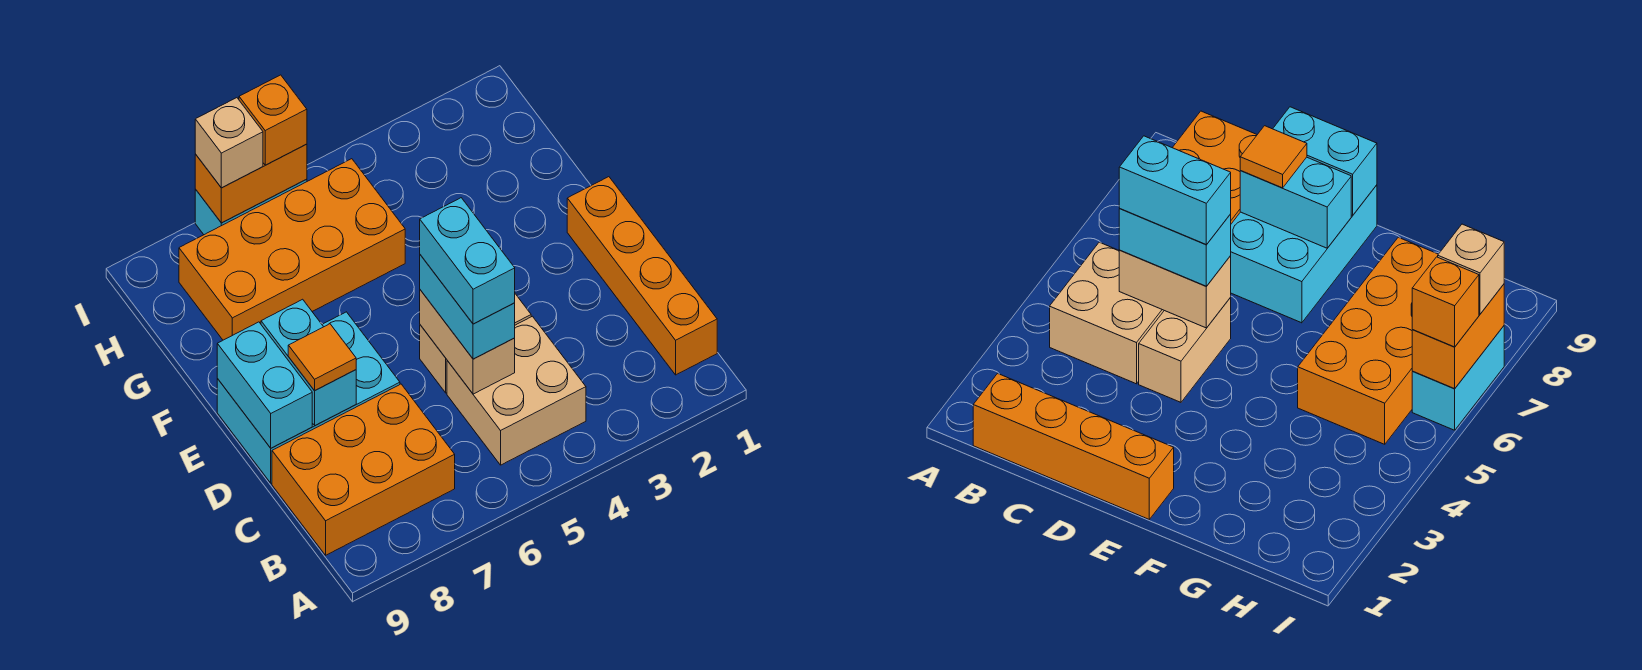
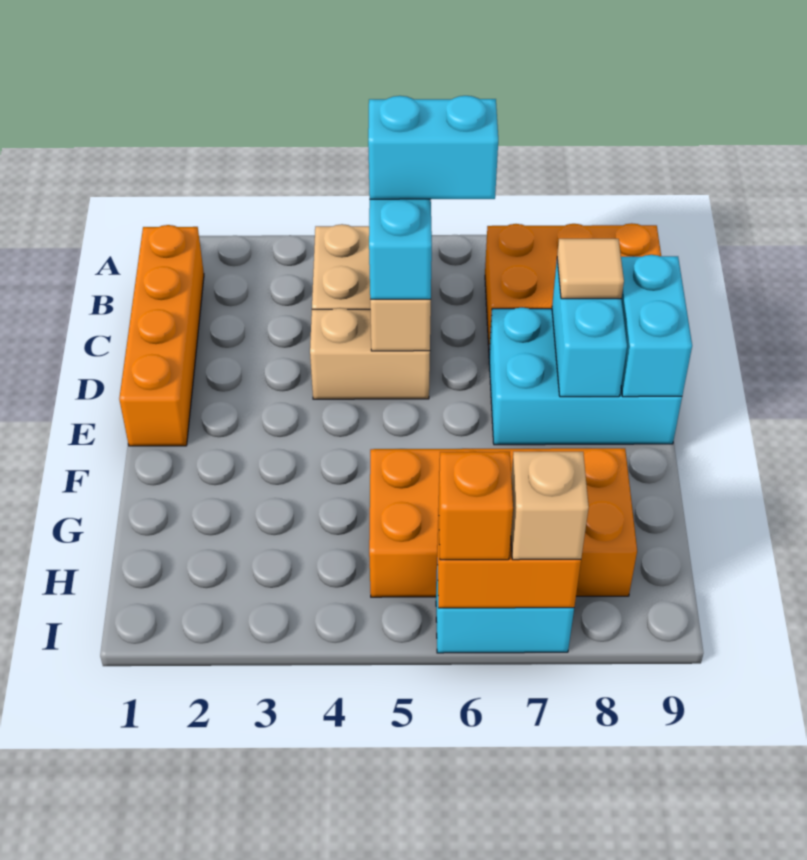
cyan 1x2 brick [420,198,515,324] -> cyan 1x2 brick turned to [368,96,498,199]
orange 1x1 tile [288,324,356,391] -> tan 1x1 tile [557,239,624,299]

